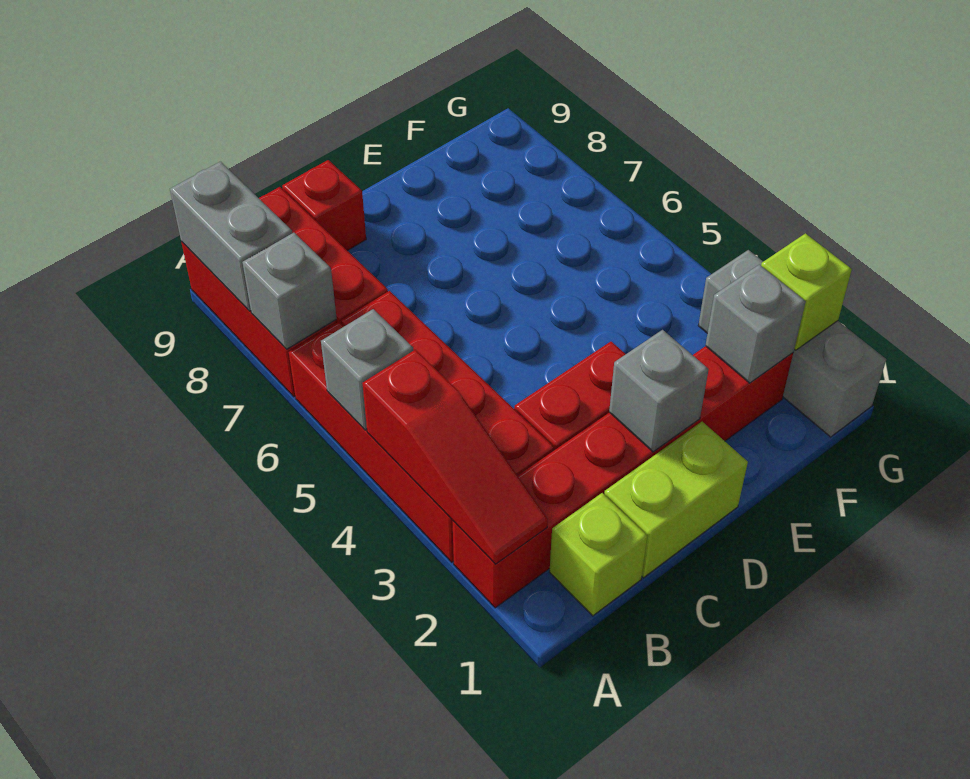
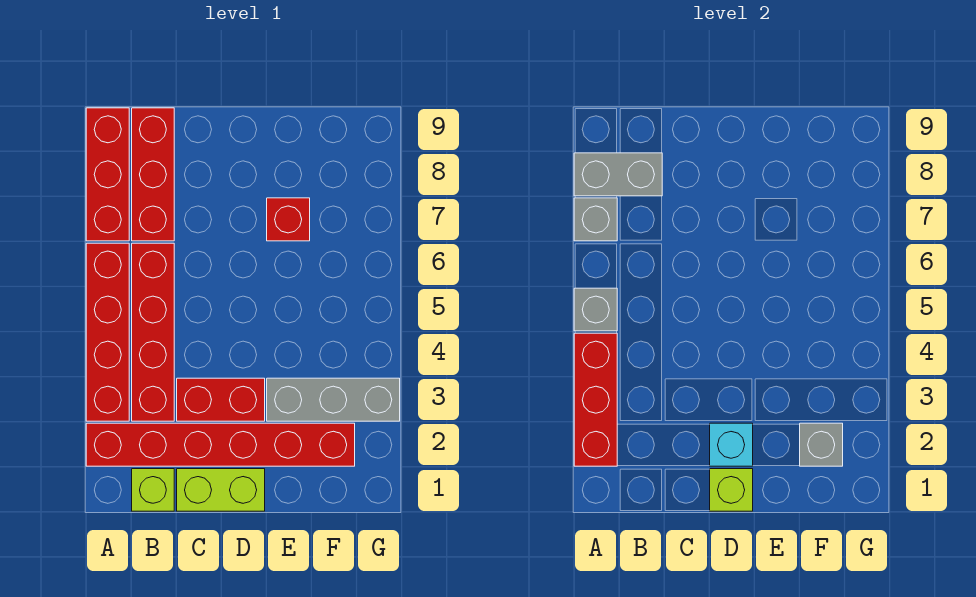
red 1x3 slope [362,350,548,564] -> red 1x3 brick [574,333,617,466]
grey 1x2 brick [170,162,292,311] -> grey 1x2 brick turned to [574,153,662,196]
red 1x1 brick [282,160,366,251] -> red 1x1 brick moved to [267,198,310,241]
grey 1x1 brick [609,330,709,452] -> cyan 1x1 brick [710,423,753,466]
grey 1x3 brick [698,250,886,437] -> grey 1x3 brick turned to [267,378,400,421]
lime 1x1 brick [761,233,852,350] -> lime 1x1 brick moved to [710,469,753,511]

